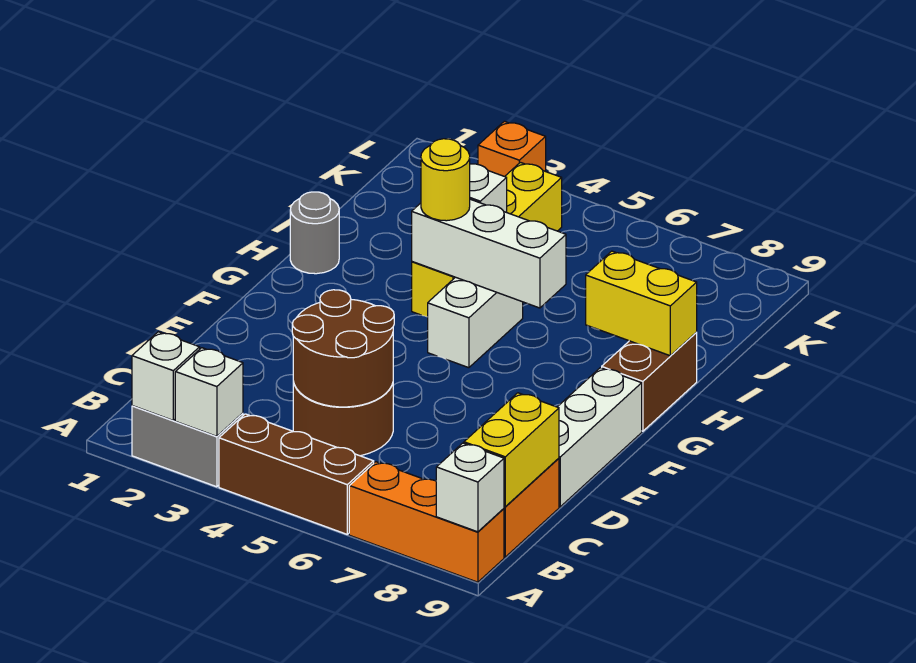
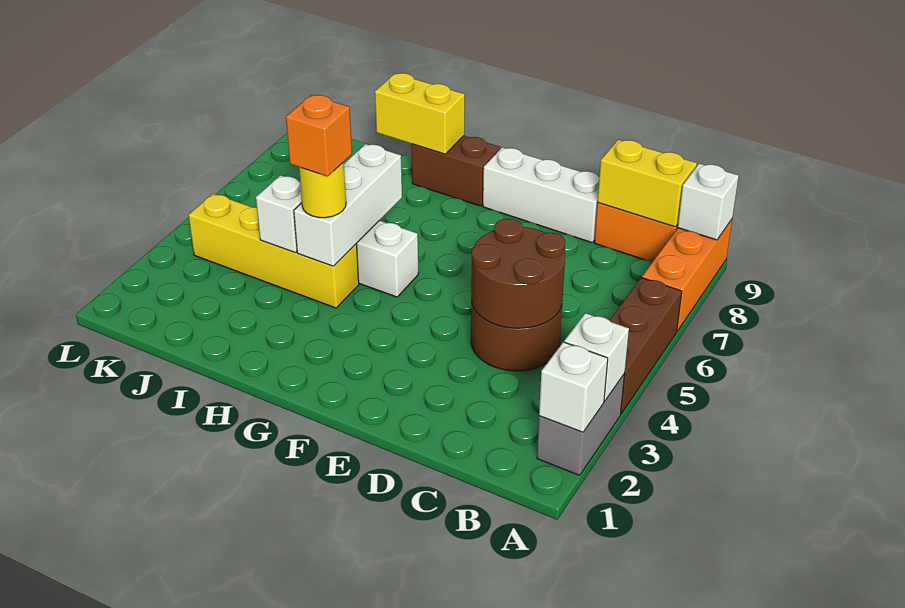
grey 1x1 round brick [290,192,339,274] -> none
yellow 1x2 brick [586,251,697,356] -> yellow 1x2 brick turned to [375,73,465,154]
orange 1x1 brick [478,121,546,177] -> orange 1x1 brick moved to [286,95,352,176]

